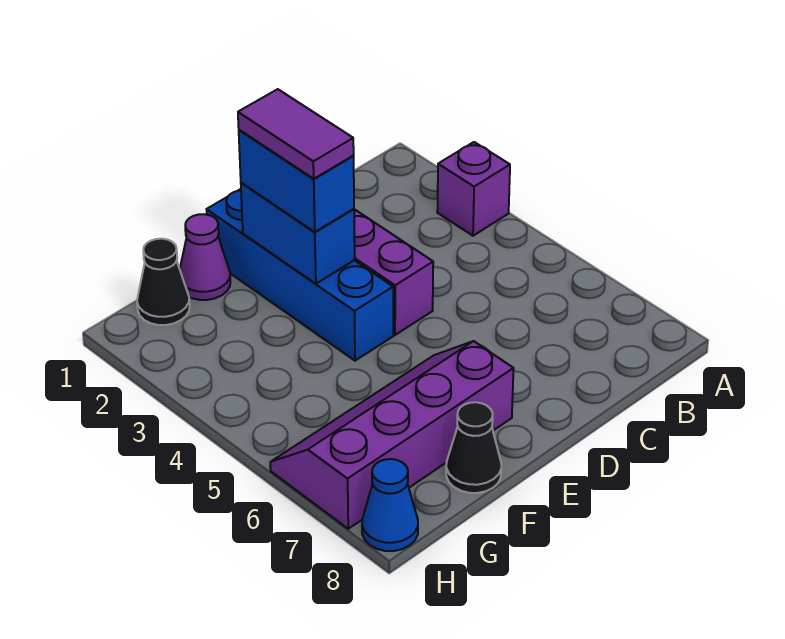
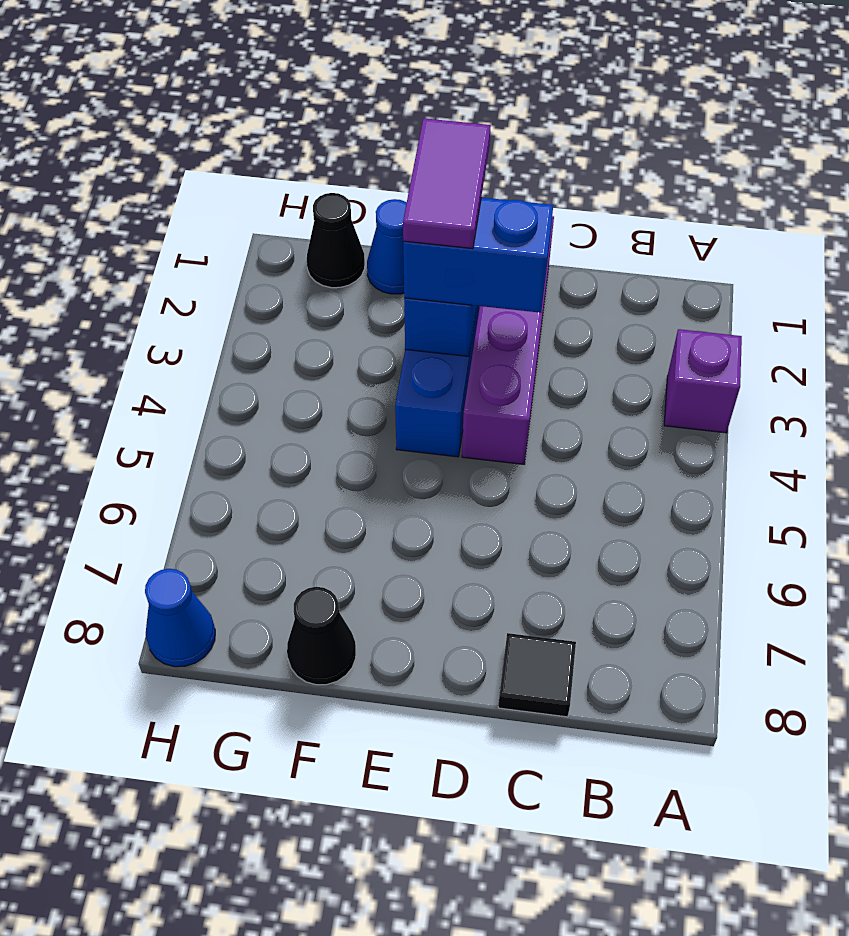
none -> black 1x1 tile [498,633,576,717]
blue 1x2 brick [239,130,354,232] -> blue 1x2 brick turned to [403,197,553,313]
purple 2x4 slope [270,341,514,529] -> none
purple 1x1 cone [180,214,230,300] -> blue 1x1 cone [367,199,407,294]

